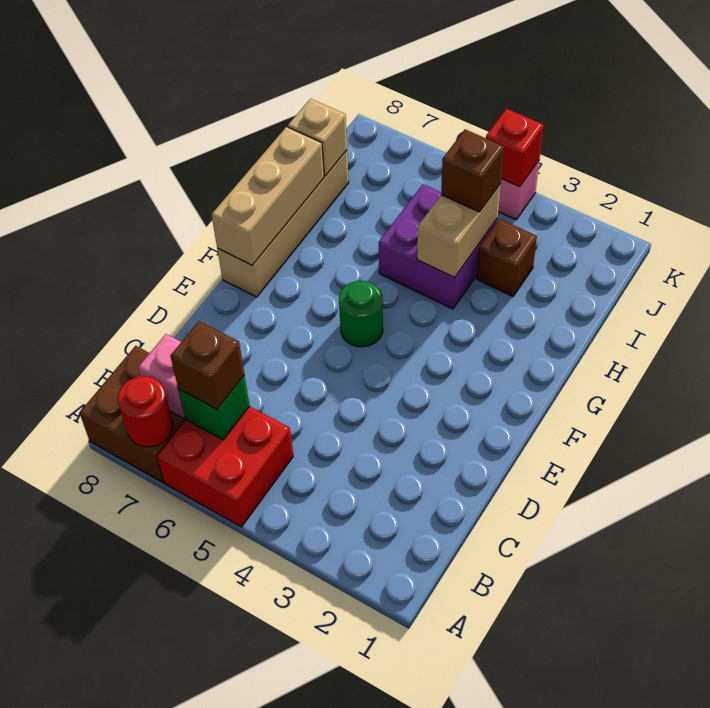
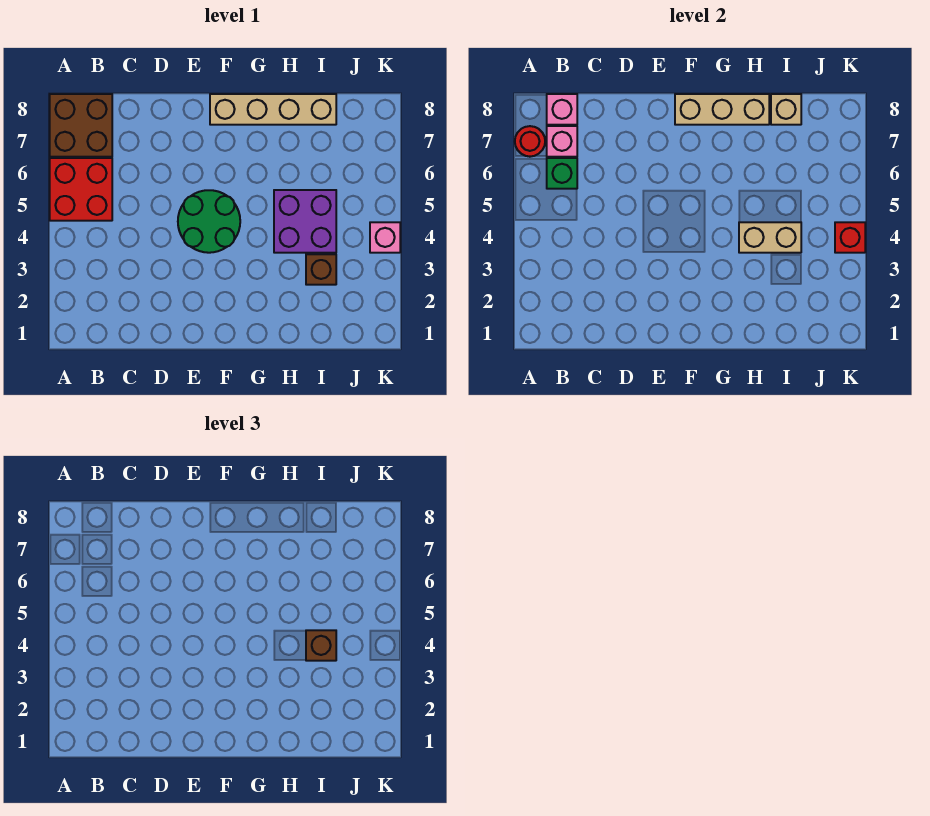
brown 1x1 brick [170,321,244,409] -> none
none -> pink 1x1 brick [547,94,577,125]
green 1x1 round brick [339,281,383,347] -> green 2x2 round brick [178,190,240,253]

